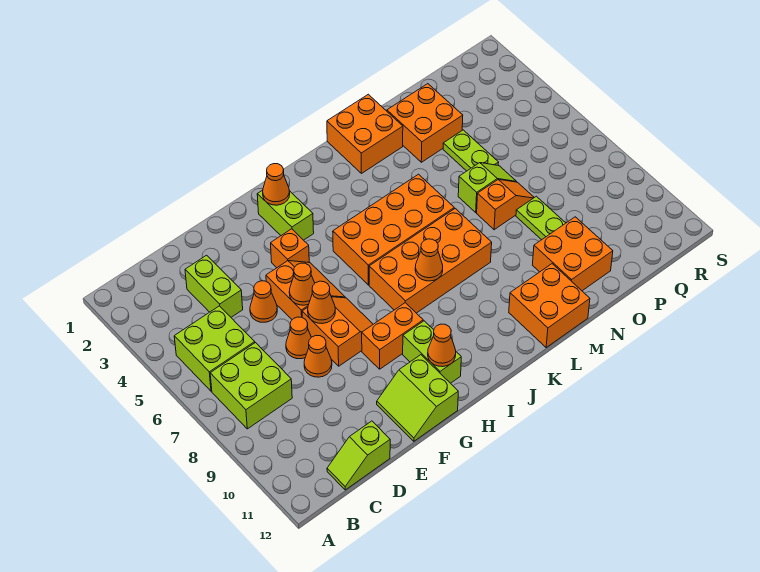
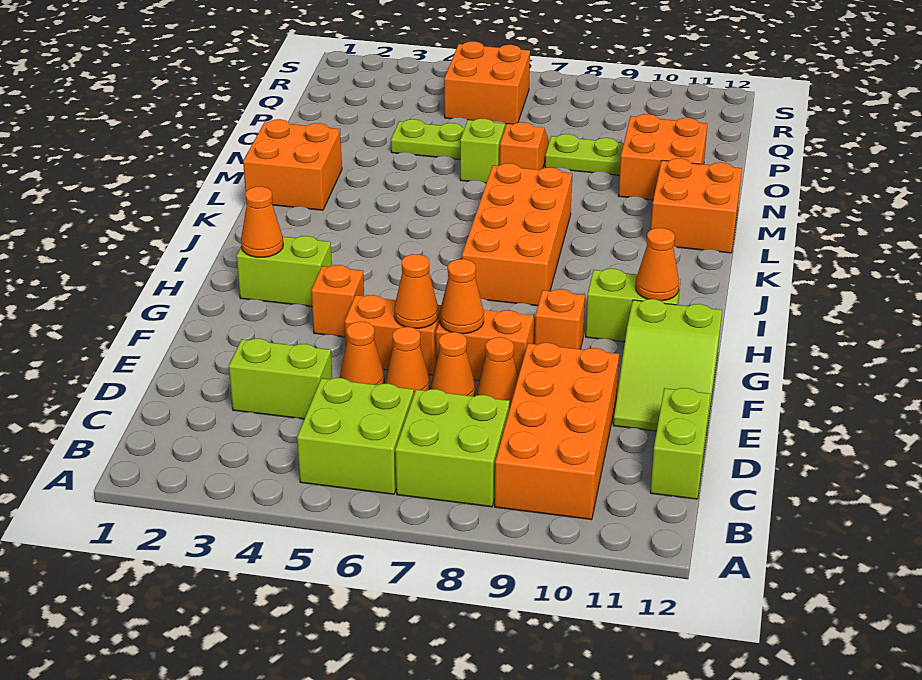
lime 1x2 slope [327,421,390,490] -> lime 1x2 brick [650,388,710,499]
lime 2x2 slope [377,355,458,441] -> lime 2x3 slope [613,299,722,431]
orange 1x2 brick [362,303,423,369] -> orange 1x1 brick [535,289,585,349]
orange 2x4 brick [333,174,454,285] -> orange 2x4 brick moved to [495,343,619,520]
orange 1x1 cone [415,239,443,281] -> orange 1x1 cone moved to [385,327,429,393]
orange 2x2 brick [387,84,463,162] -> orange 2x2 brick moved to [444,41,530,125]

